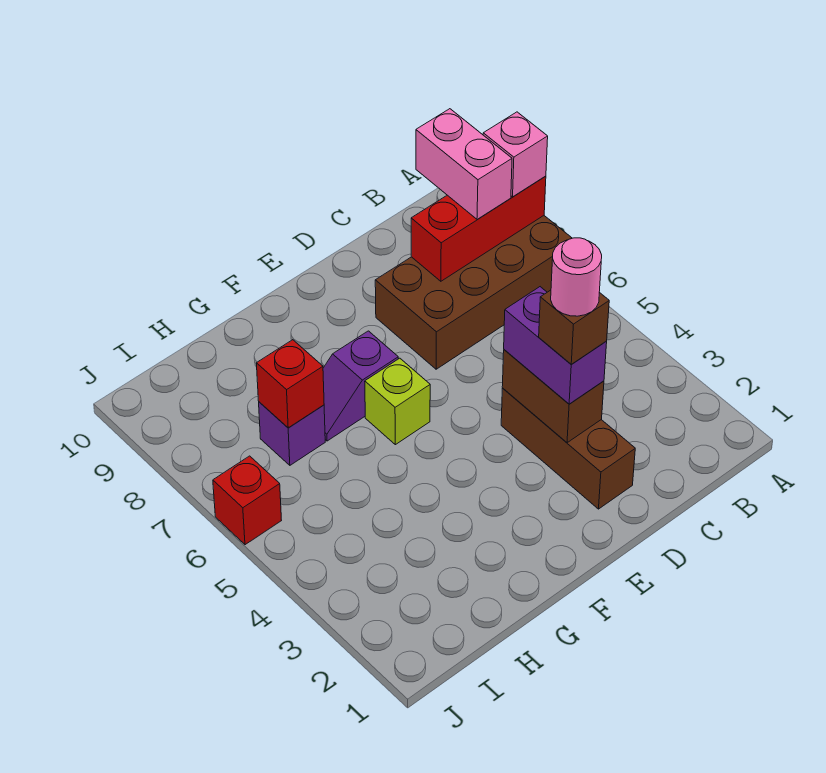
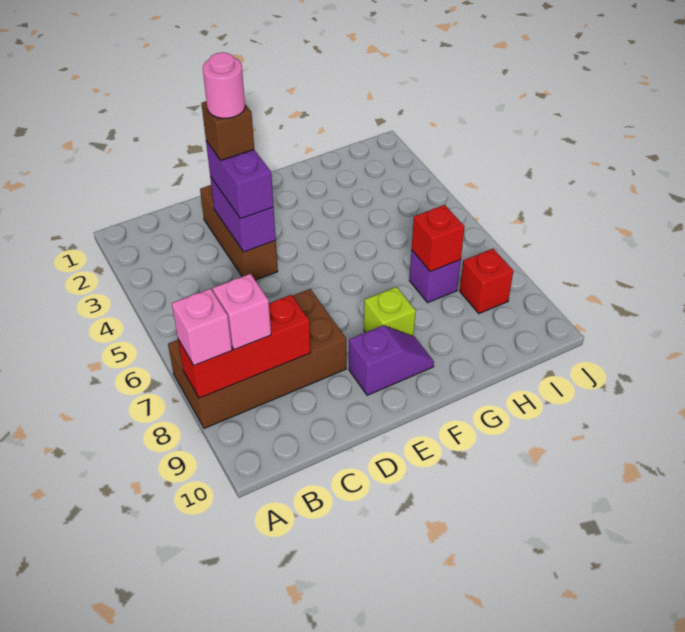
pink 1x2 brick [416,109,512,220] -> pink 1x1 brick [213,274,271,350]
brown 1x2 brick [502,350,604,443] -> purple 1x2 brick [210,177,276,252]
lime 1x1 brick [365,358,430,445] -> lime 1x1 brick moved to [364,287,416,336]
purple 1x2 slope [323,331,398,441] -> purple 1x2 slope moved to [349,325,434,395]
red 1x1 brick [213,456,282,545] -> red 1x1 brick moved to [460,249,513,314]

